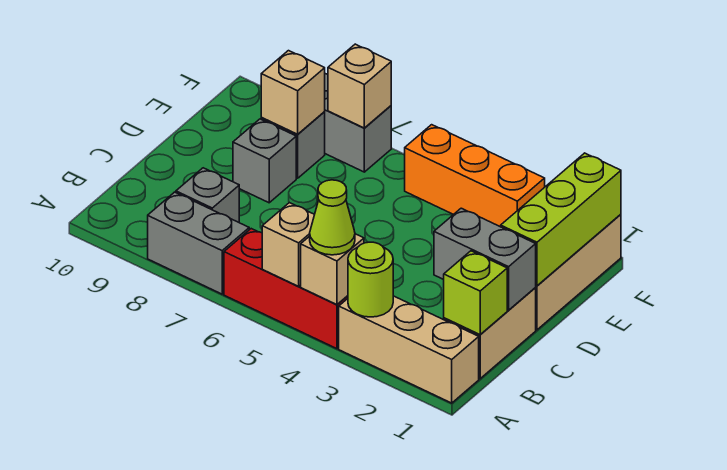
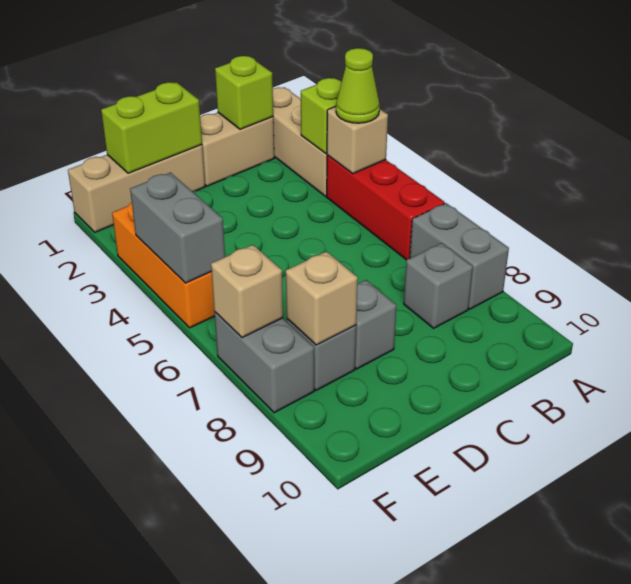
lime 1x1 round brick [348,242,393,317] -> lime 1x1 brick [301,78,342,154]
tan 1x1 brick [262,203,315,287] -> none
grey 1x2 brick [434,208,536,310] -> grey 1x2 brick moved to [130,173,225,283]
lime 1x3 brick [501,153,621,286] -> lime 1x2 brick [101,82,202,173]

